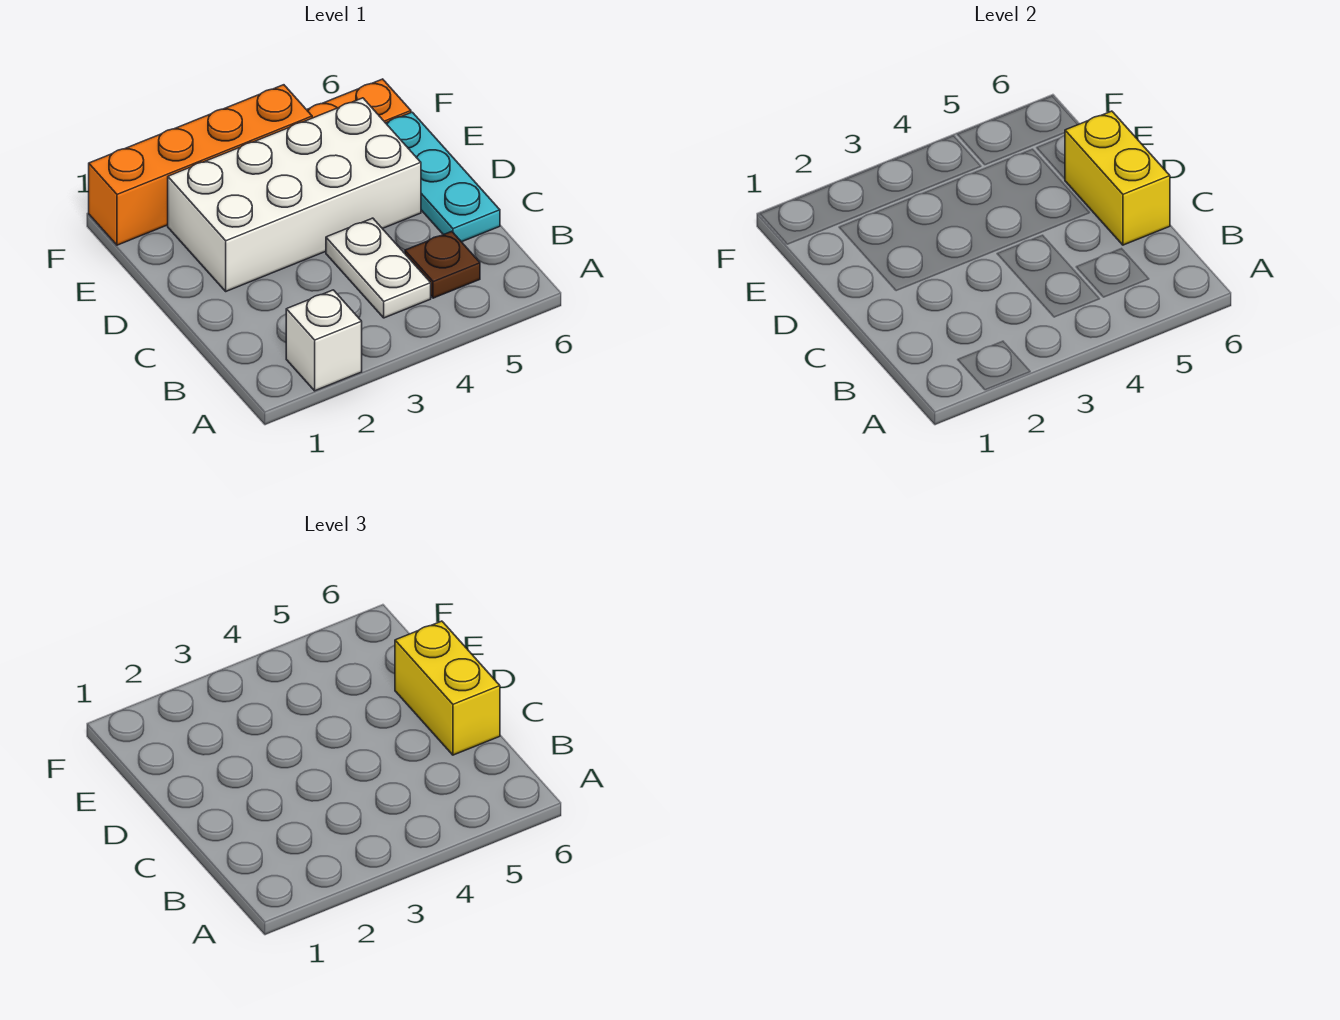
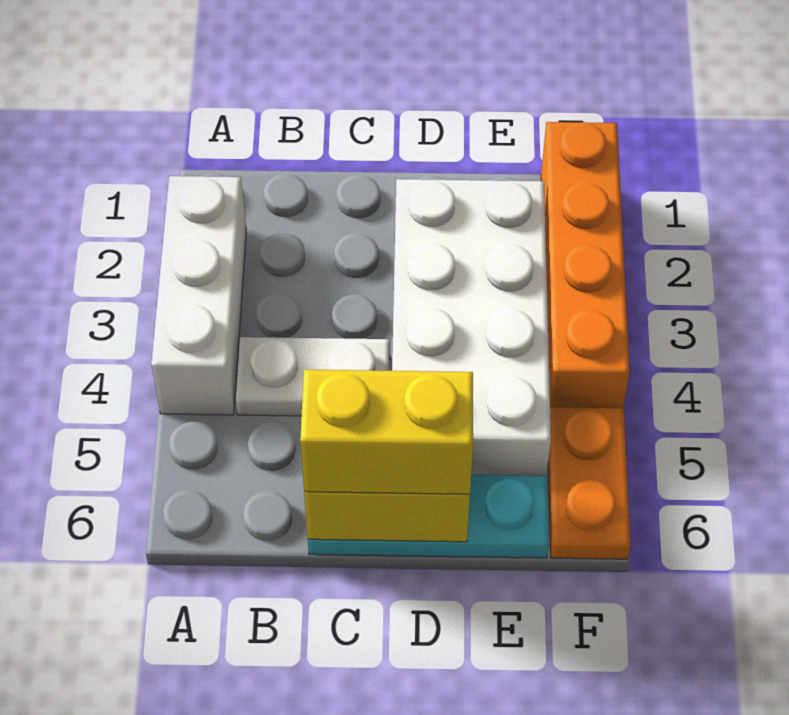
white 1x1 brick [286,290,362,391] -> white 1x3 brick [151,176,246,415]
brown 1x1 plate [405,231,480,298] -> none

